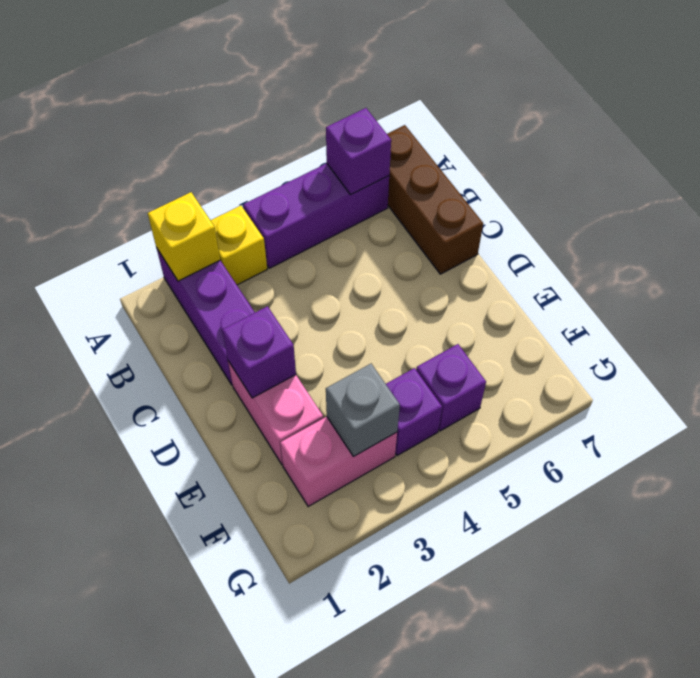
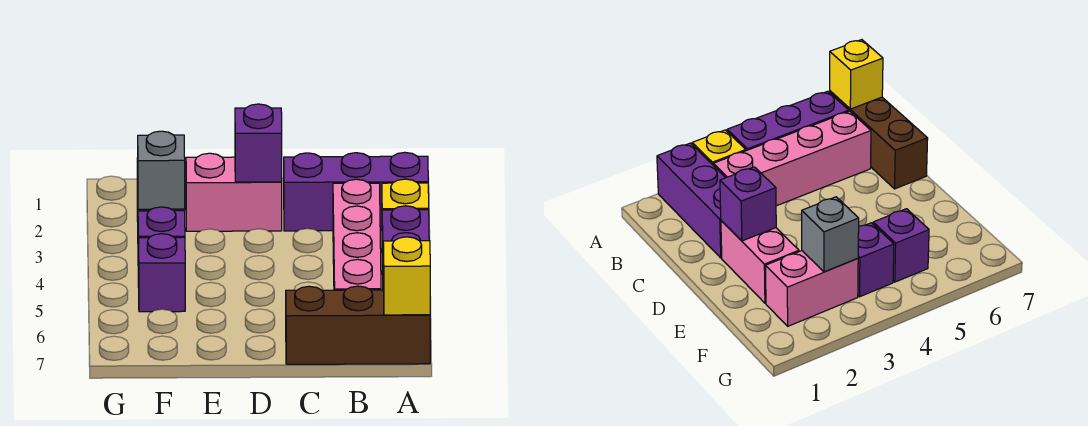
yellow 1x1 brick [148,192,220,281] -> yellow 1x1 brick moved to [383,237,430,315]
purple 1x1 brick [326,108,391,195] -> none
none -> pink 1x4 brick [333,179,381,290]

